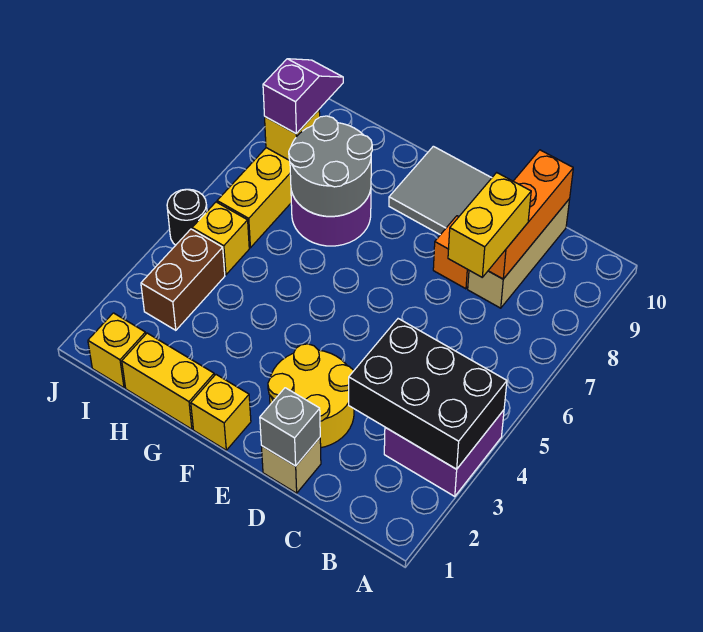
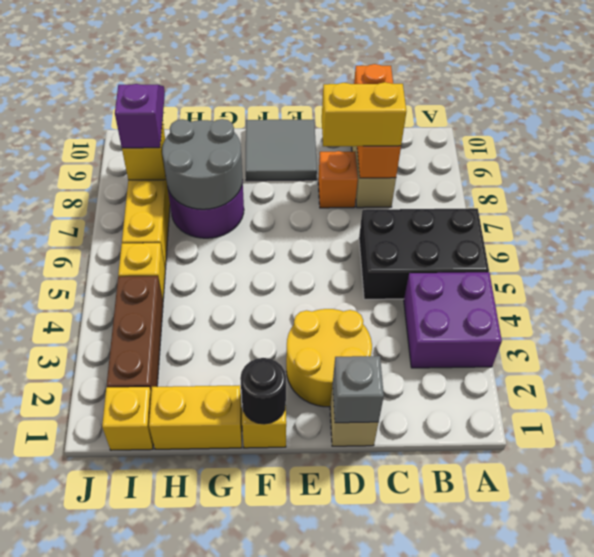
black 2x3 brick [349,319,507,469] -> black 2x3 brick moved to [359,208,489,299]
yellow 1x2 brick [448,173,531,277] -> yellow 1x2 brick turned to [322,82,406,146]
brown 1x2 brick [141,229,225,330] -> brown 1x3 brick [107,276,163,391]
black 1x1 round brick [167,189,207,245] -> black 1x1 round brick moved to [240,358,286,424]

